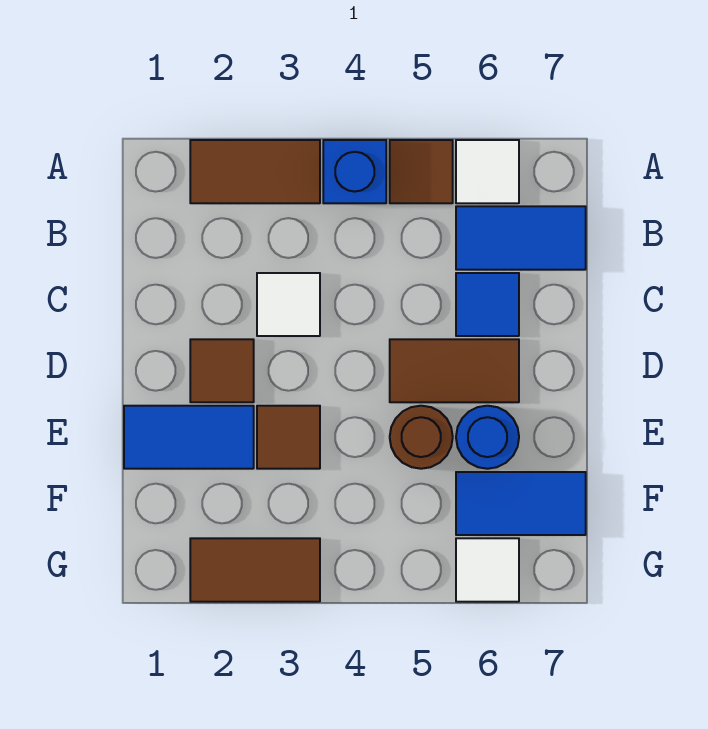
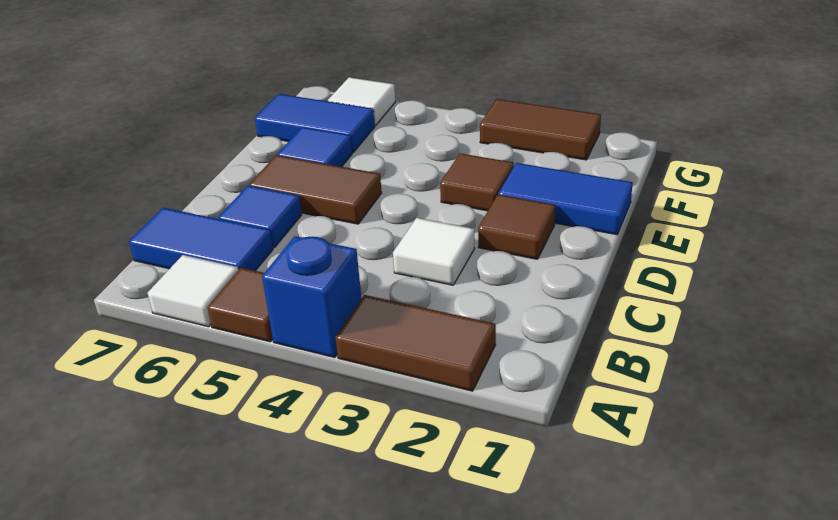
brown 1x1 round brick [390,406,453,469] -> none
blue 1x1 round brick [456,406,519,469] -> blue 1x1 tile [278,127,352,167]

